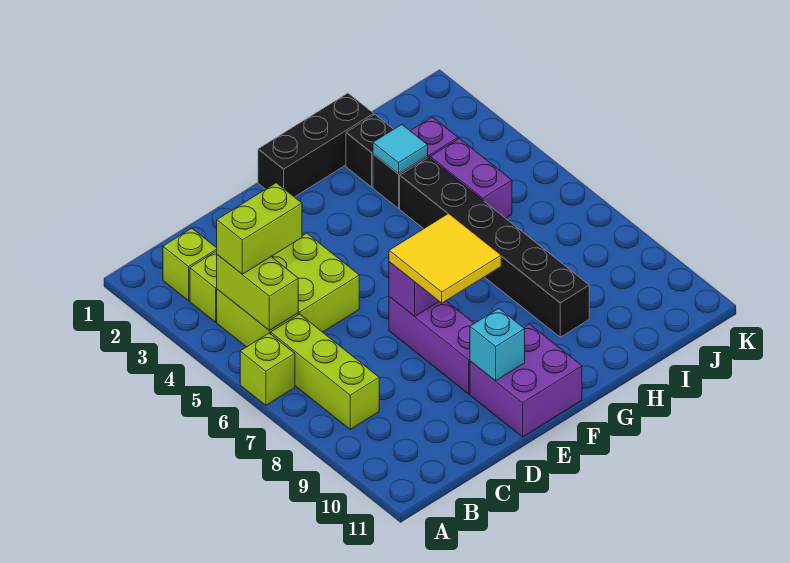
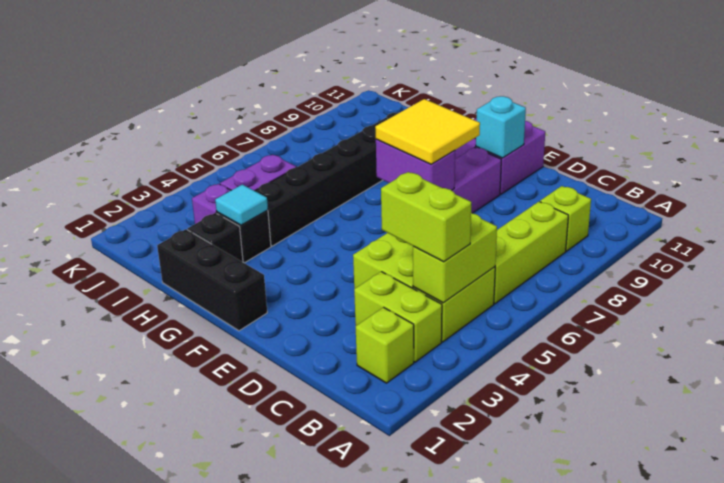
lime 1x1 brick [240,333,295,405] -> lime 1x1 brick moved to [540,186,591,251]

